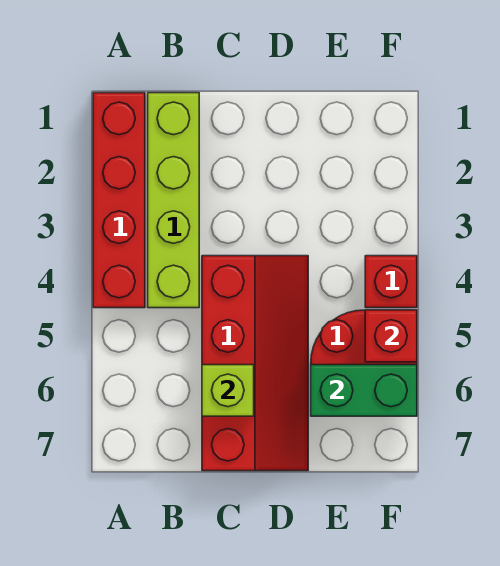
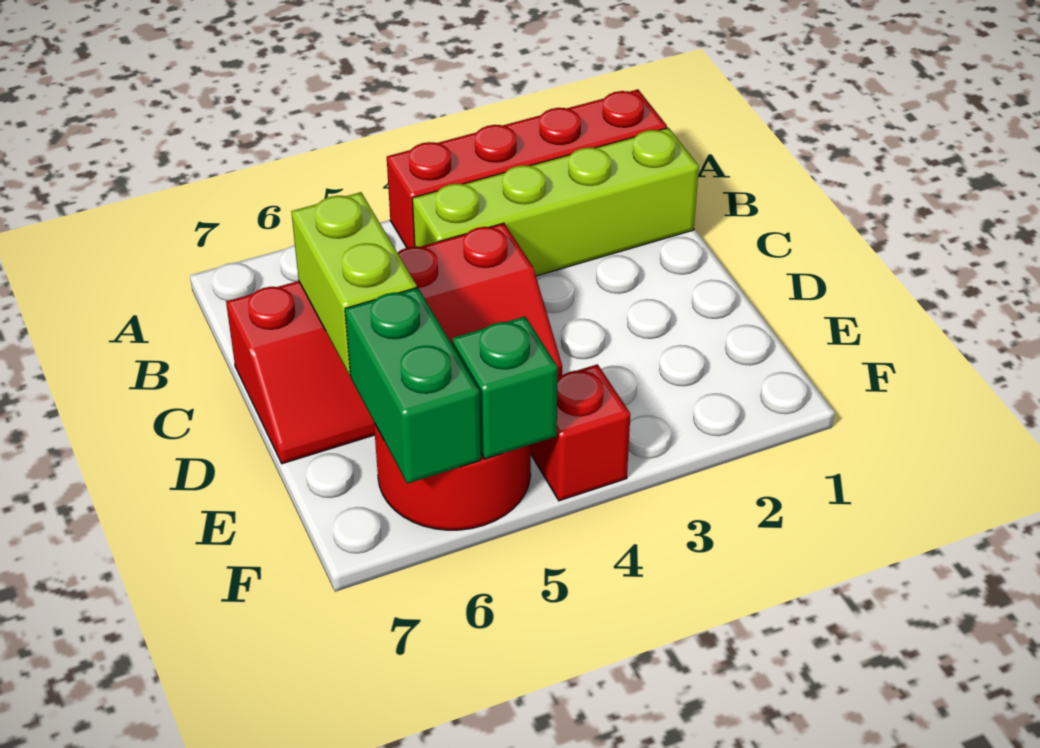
lime 1x1 brick [202,365,254,416] -> lime 1x2 brick [291,192,417,375]
red 1x1 brick [365,310,417,362] -> green 1x1 brick [452,316,558,459]

